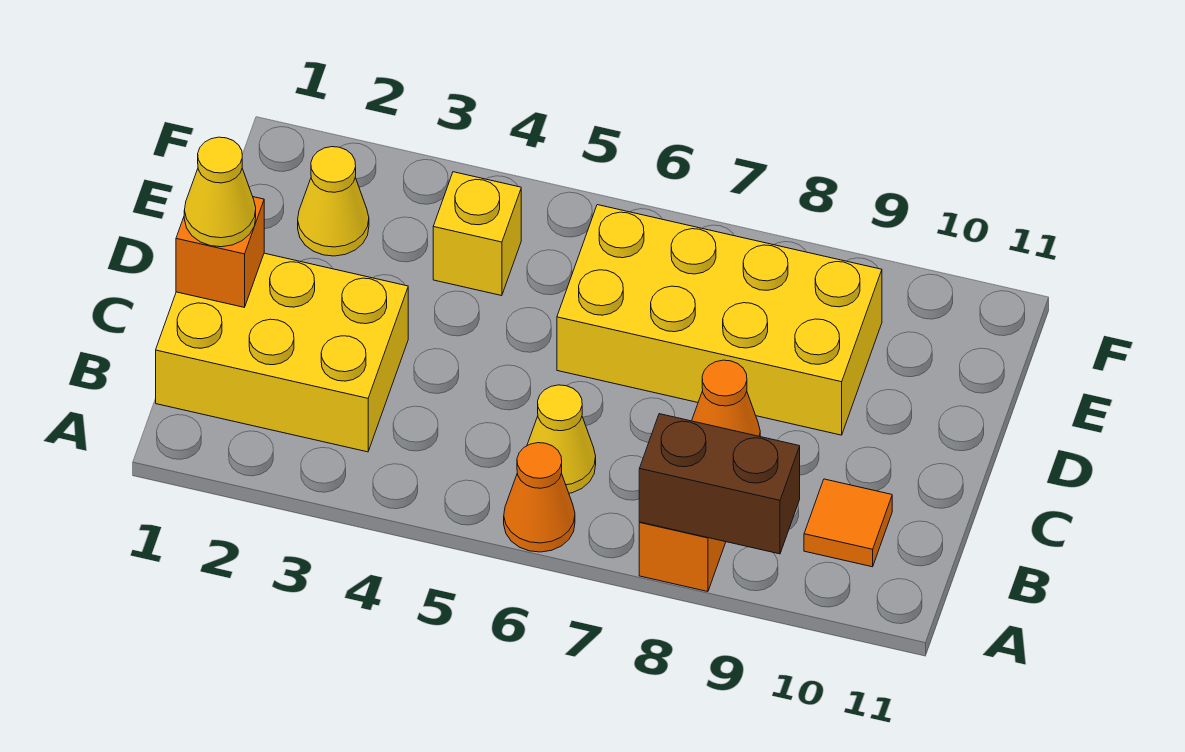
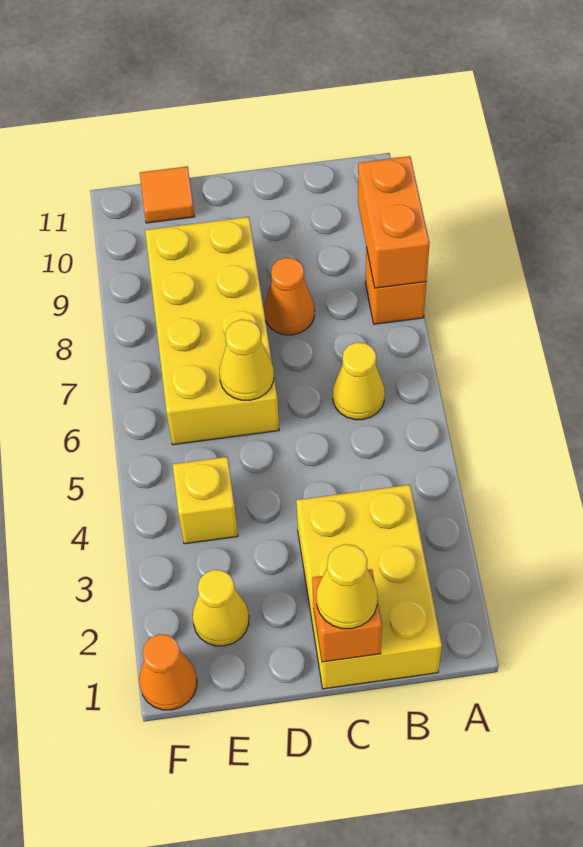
orange 1x1 cone [504,443,575,552] -> orange 1x1 cone moved to [139,634,197,710]
brown 1x2 brick [639,414,800,554] -> orange 1x2 brick [358,156,430,288]
orange 1x1 tile [804,479,892,567] -> orange 1x1 tile moved to [140,166,195,223]
none -> yellow 1x1 cone [219,320,274,400]

